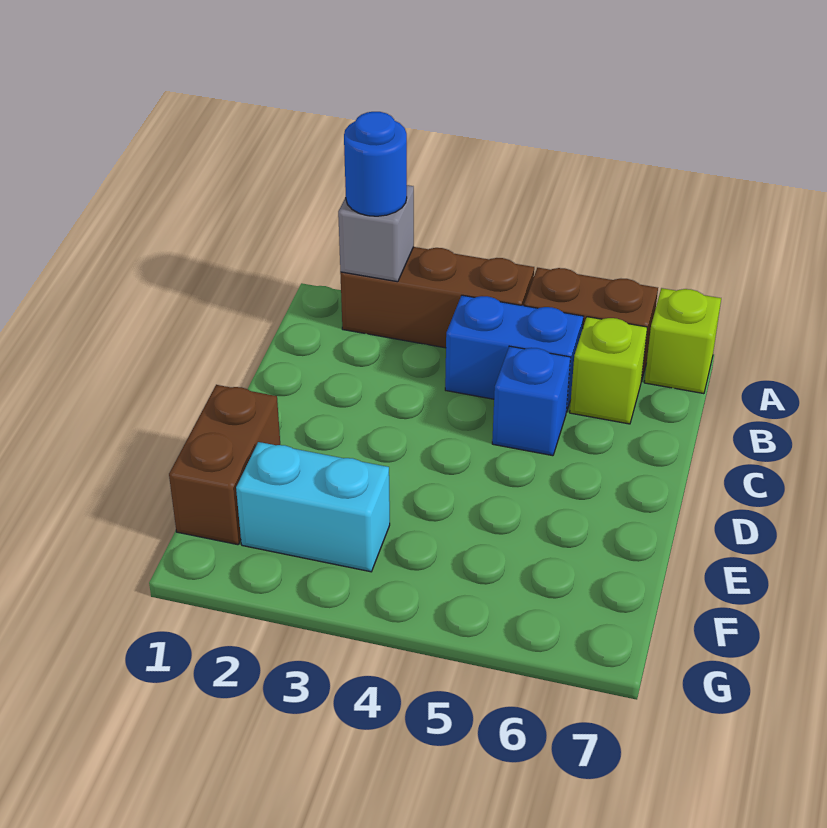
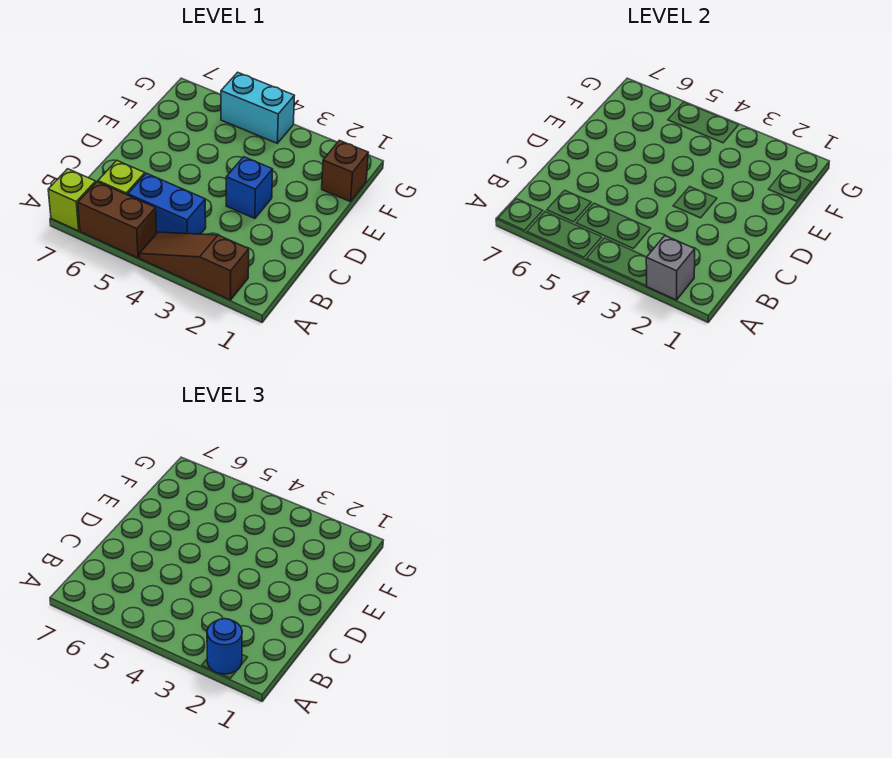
brown 1x3 brick [340,247,534,348] -> brown 1x3 slope [139,232,249,300]
blue 1x1 brick [492,346,571,456] -> blue 1x1 brick moved to [226,157,273,219]
brown 1x2 brick [169,385,280,545] -> brown 1x1 brick [322,140,368,202]
cyan 1x2 brick [236,442,390,572] -> cyan 1x2 brick moved to [221,72,294,143]

